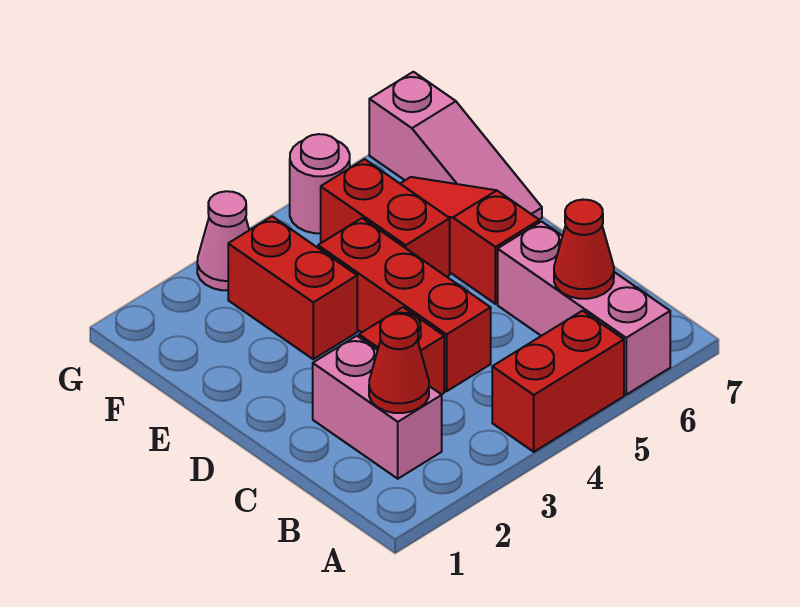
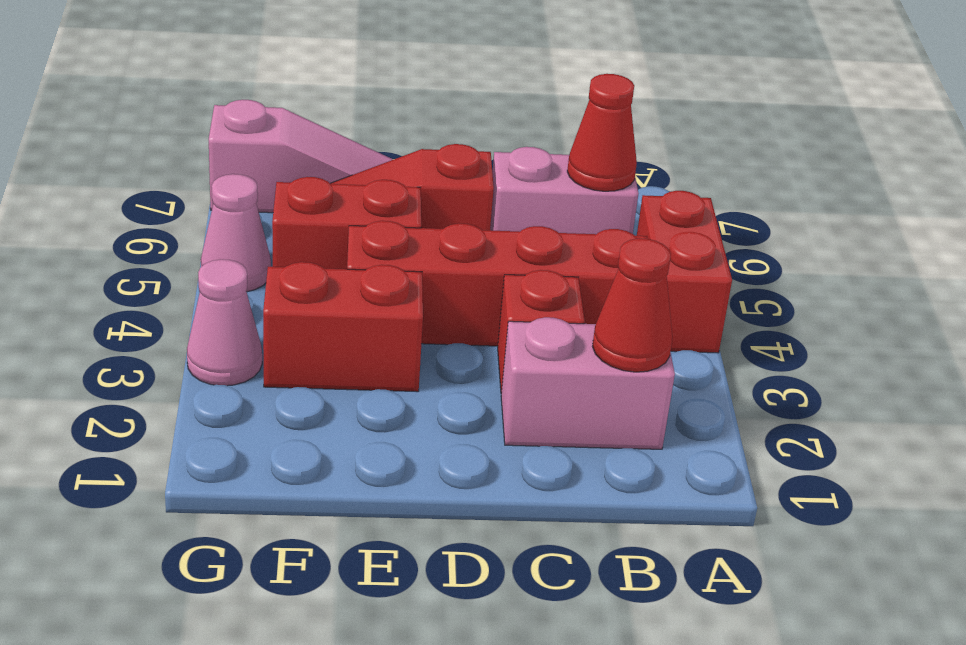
pink 1x3 brick [498,222,670,395] -> pink 1x2 brick [490,147,639,234]
red 1x3 brick [318,218,491,391] -> red 1x4 brick [347,221,648,346]
pink 1x1 round brick [290,134,350,233] -> pink 1x1 cone [201,174,271,292]

